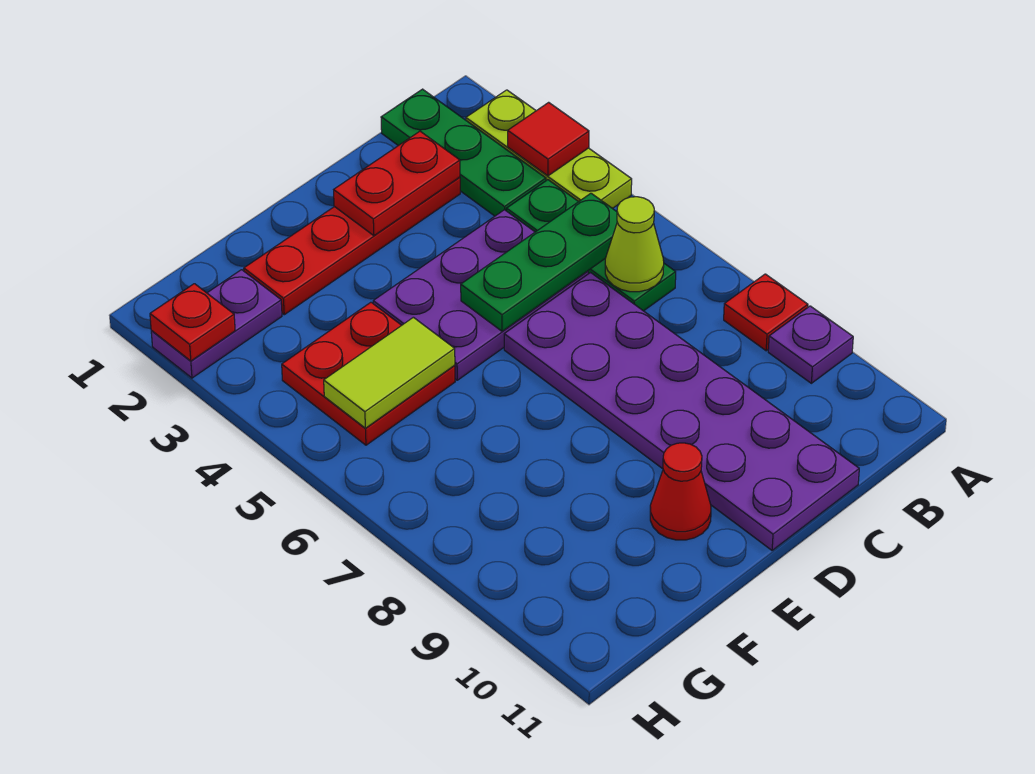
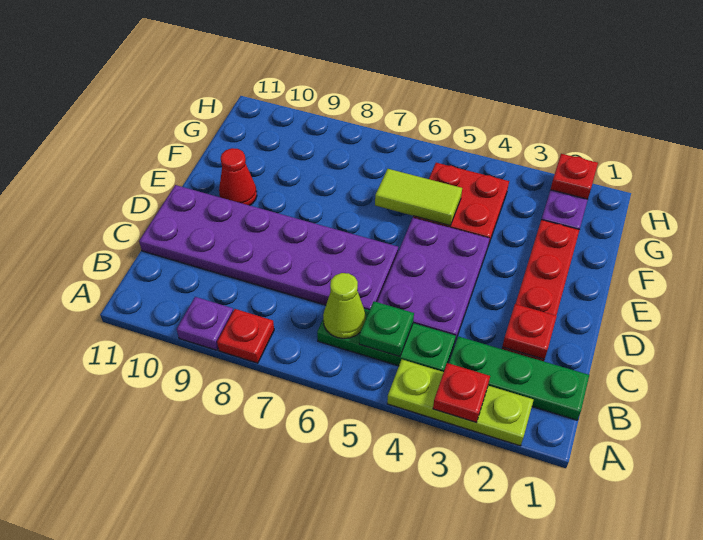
red 1x1 tile [508,102,589,176] -> red 1x1 plate [433,363,490,422]
green 1x3 plate [461,193,617,331] -> green 1x1 plate [359,301,414,357]
red 1x2 plate [334,131,460,236] -> red 1x1 plate [502,304,557,359]
lime 1x2 tile [324,317,455,428] -> lime 1x2 tile turned to [375,169,462,226]

